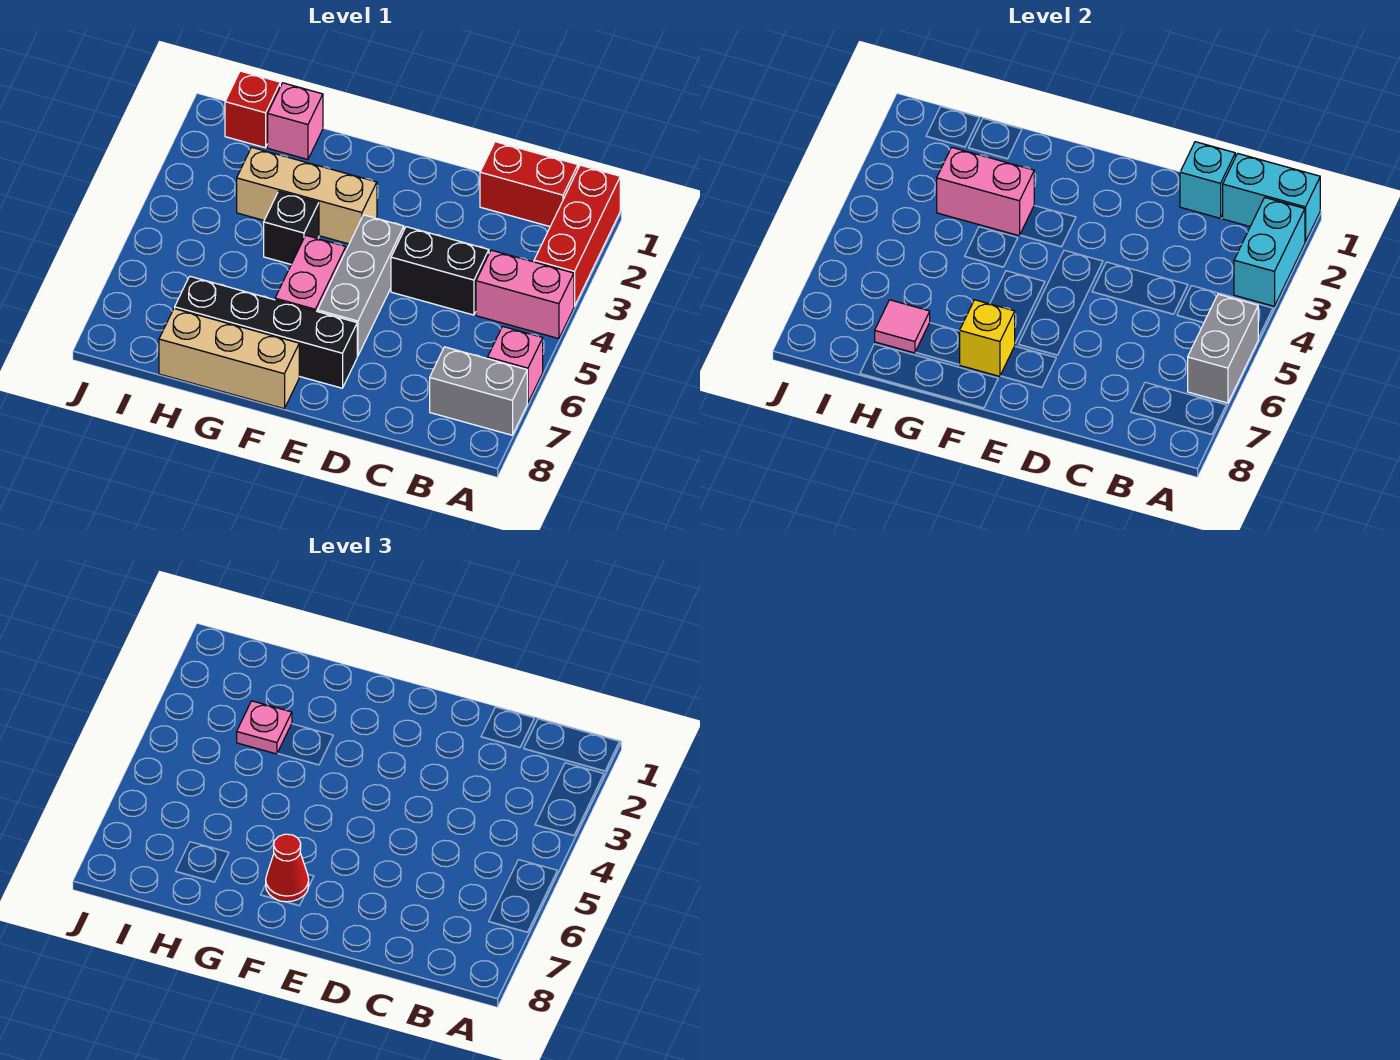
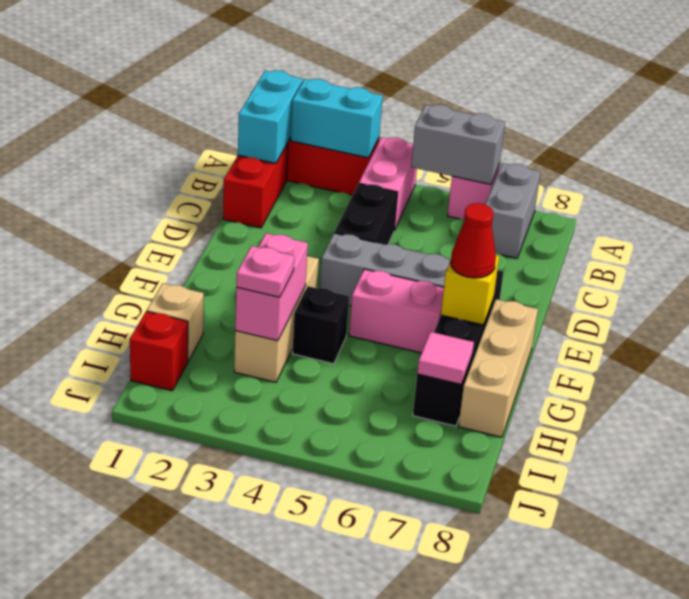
cyan 1x1 brick [1180,142,1235,218] -> none
pink 1x1 brick [268,83,323,159] -> tan 1x1 brick [147,283,204,361]

